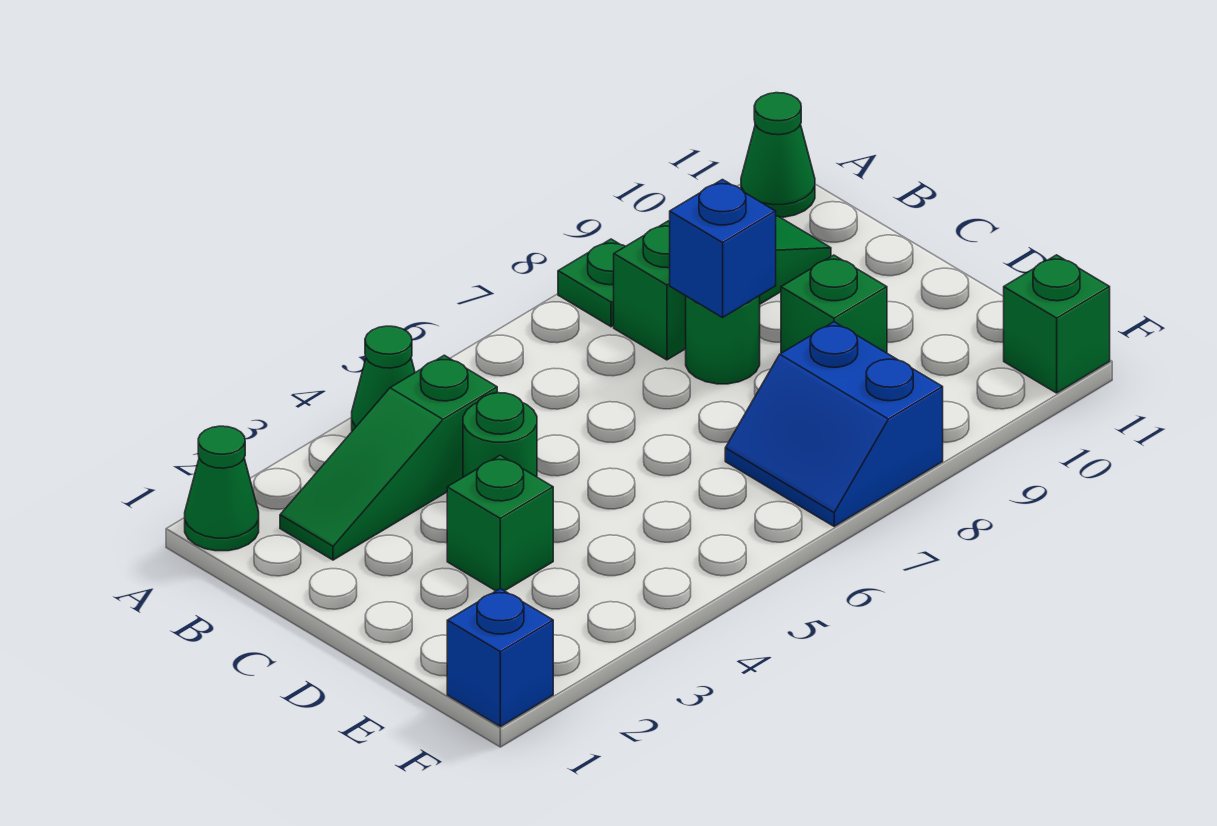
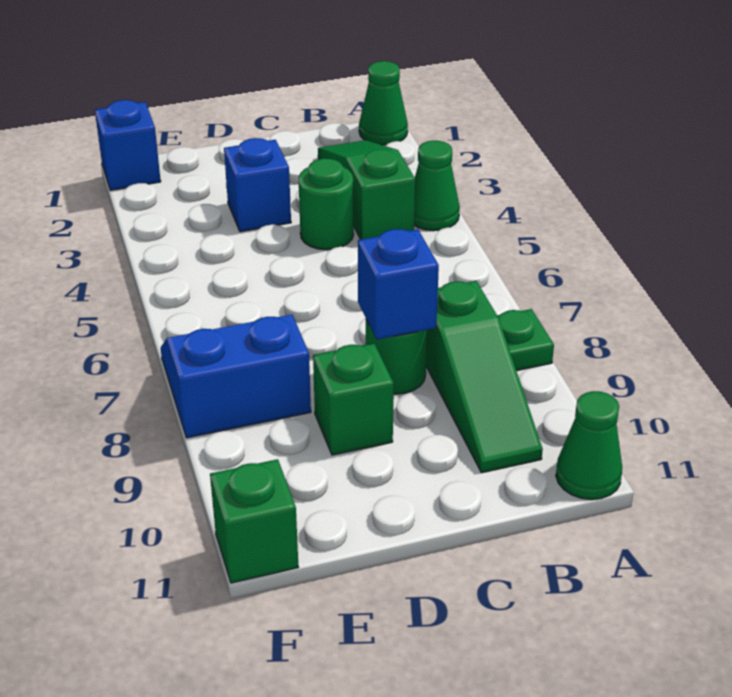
green 1x1 brick [447,455,553,591] -> blue 1x1 brick [224,138,291,232]

